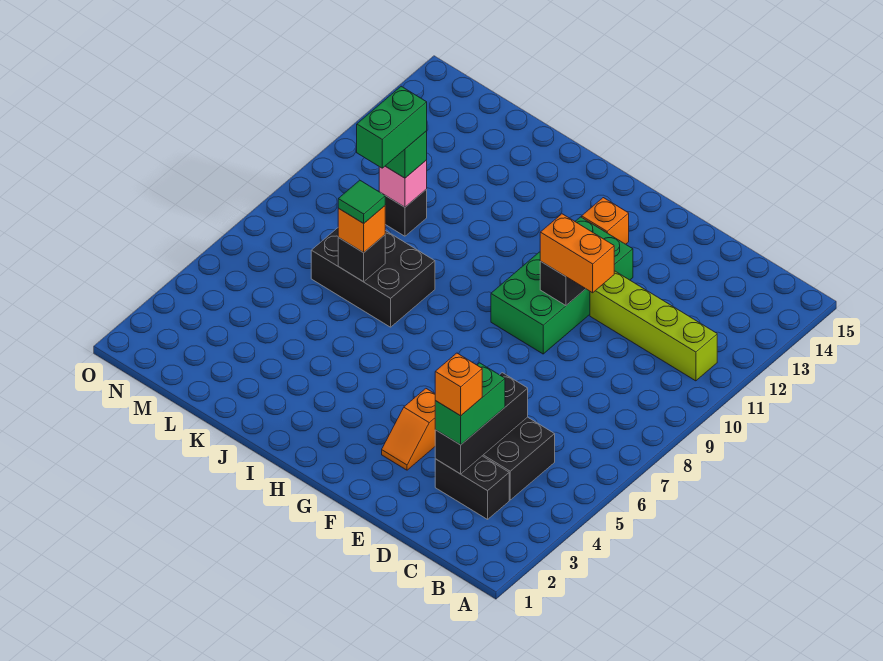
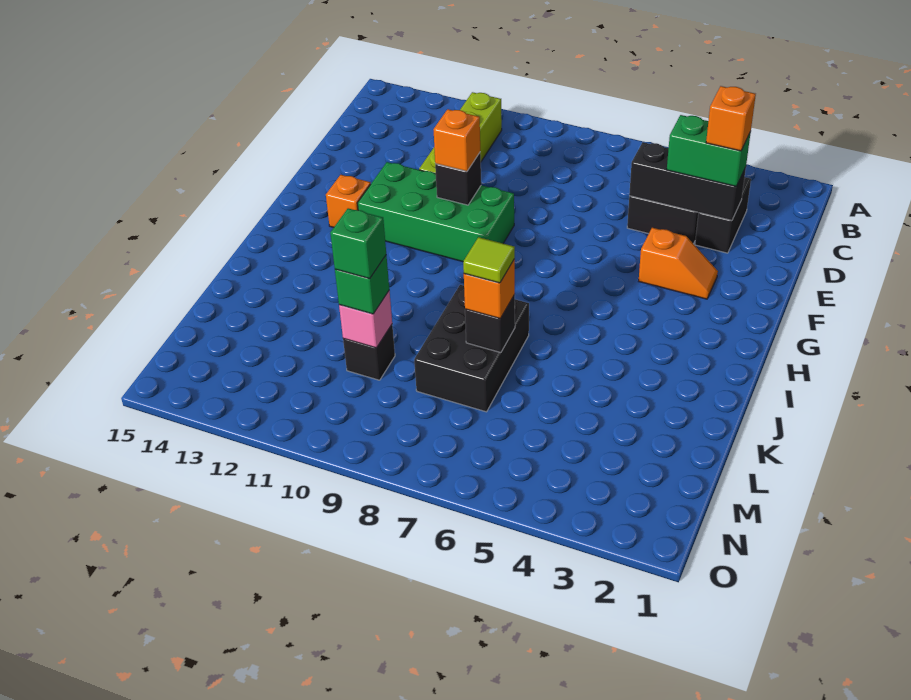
orange 1x2 brick [540,214,614,293] -> orange 1x1 brick [433,109,480,172]
green 1x1 tile [338,180,385,223] -> lime 1x1 tile [463,237,515,283]
green 1x2 brick [357,86,427,168] -> green 1x1 brick [330,208,386,279]

